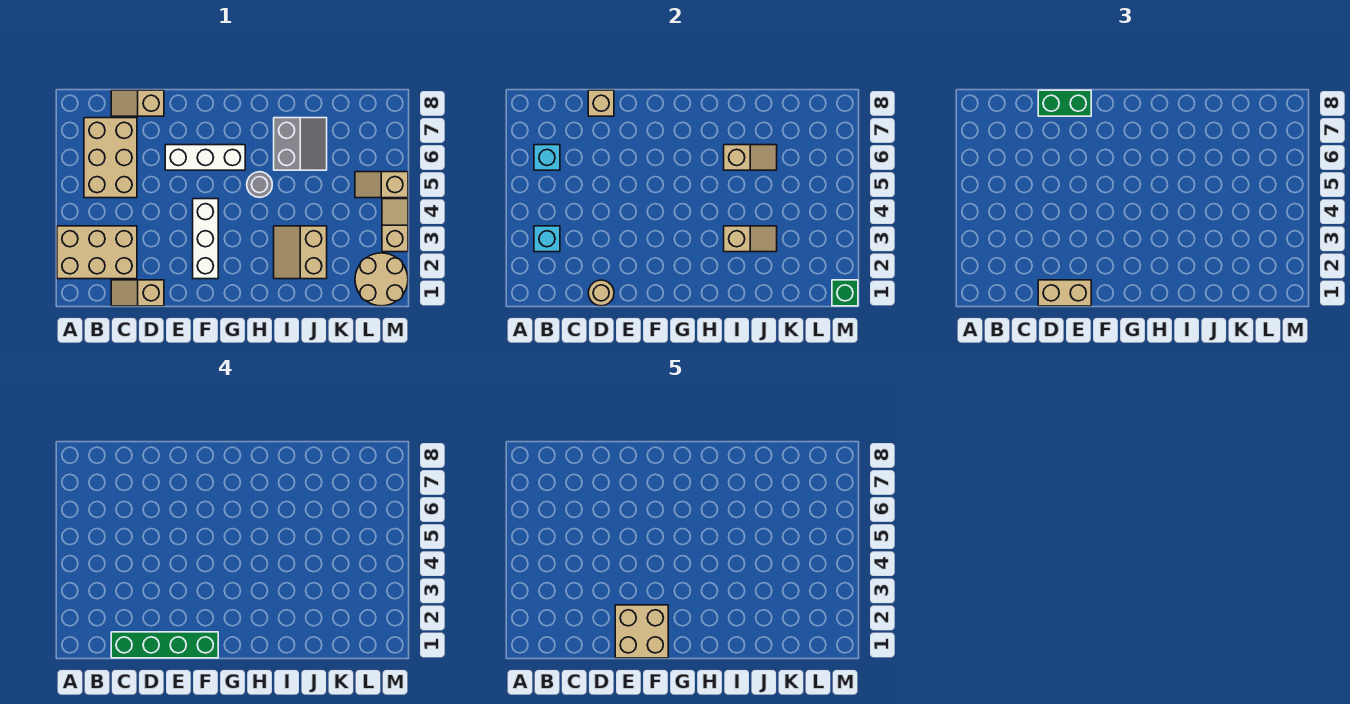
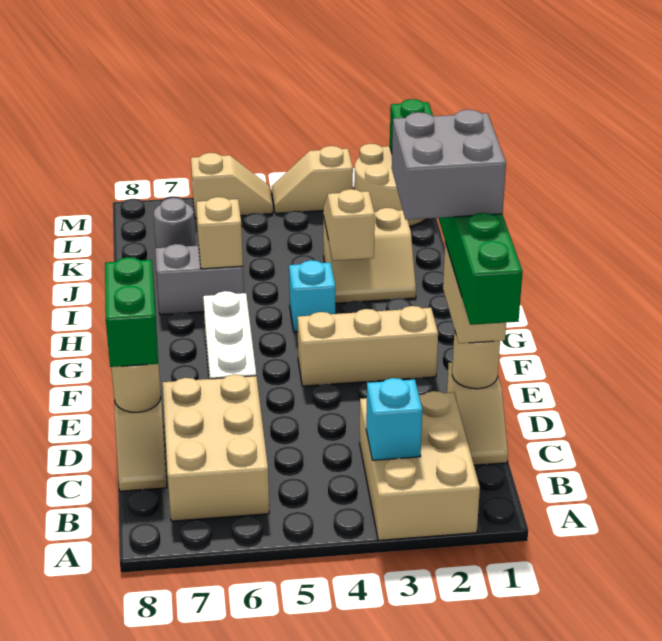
tan 2x3 brick [84,118,137,198] -> tan 2x3 brick turned to [163,375,269,521]
cyan 1x1 brick [534,145,560,170] -> cyan 1x1 brick moved to [289,260,335,332]
tan 1x1 brick [588,90,614,116] -> tan 1x1 round brick [111,363,161,412]
tan 2x2 brick [615,605,668,658] -> grey 2x2 brick [392,110,506,220]
white 1x3 brick [193,199,218,279] -> tan 1x3 brick [297,306,438,386]
grey 1x1 round brick [247,172,272,197] -> grey 1x1 round brick moved to [153,198,196,248]
tan 1x2 slope [355,172,408,198] -> tan 1x2 slope turned to [191,153,273,218]

